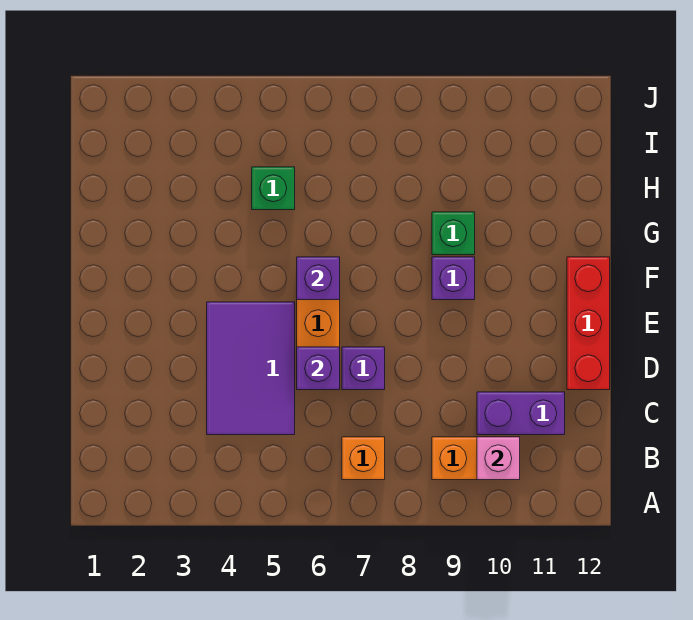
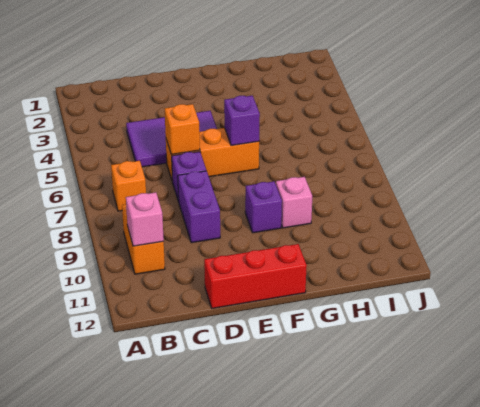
purple 1x2 brick [477,392,565,435] -> purple 1x2 brick moved to [178,171,220,243]
purple 1x1 brick [297,347,340,390] -> orange 1x1 brick [165,104,200,155]
green 1x1 brick [432,212,475,255] -> pink 1x1 brick [276,177,312,228]
green 1x1 brick [252,167,295,210] -> none

